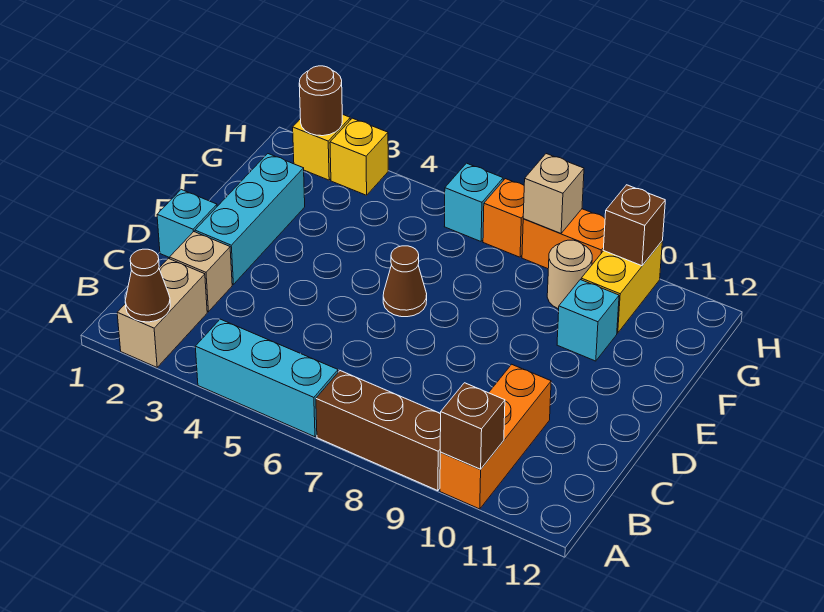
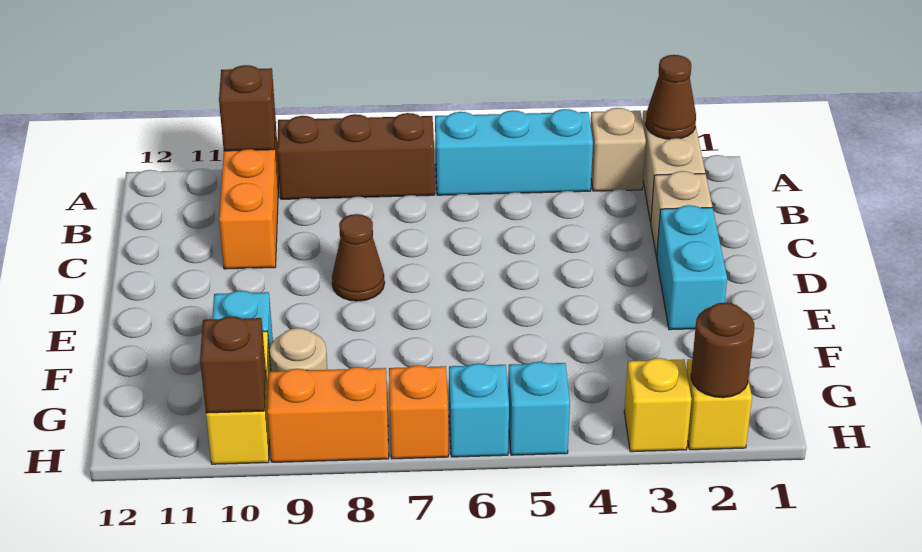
cyan 1x1 brick [157,190,217,258] -> cyan 1x1 brick moved to [508,362,570,455]
cyan 1x3 brick [195,154,305,284] -> cyan 1x2 brick [657,205,727,330]
brown 1x1 cone [383,246,427,317] -> brown 1x1 cone moved to [332,214,385,301]
tan 1x1 brick [523,154,584,234] -> tan 1x1 brick moved to [590,108,646,191]

